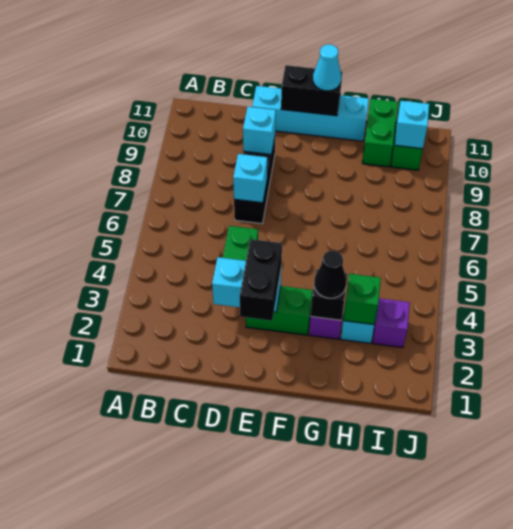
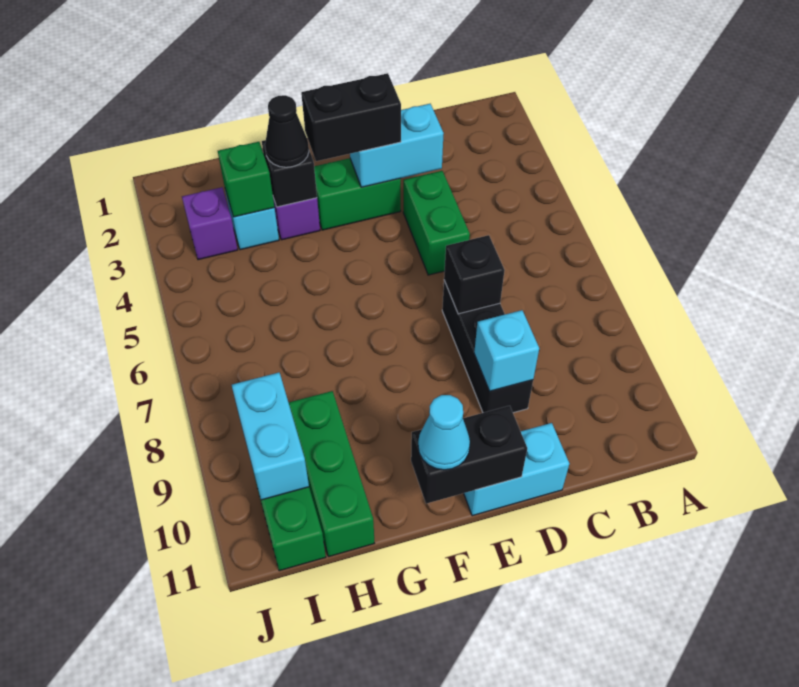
cyan 1x1 brick [233,154,267,203] -> black 1x1 brick [444,235,505,314]
cyan 1x4 brick [252,86,369,141] -> cyan 1x2 brick [464,423,569,516]
black 1x2 brick [240,239,282,321] -> black 1x2 brick turned to [301,73,401,161]
green 1x2 brick [362,99,398,167] -> green 1x3 brick [289,391,374,557]
cyan 1x1 brick [395,101,429,149] -> cyan 1x2 brick [232,373,309,500]

